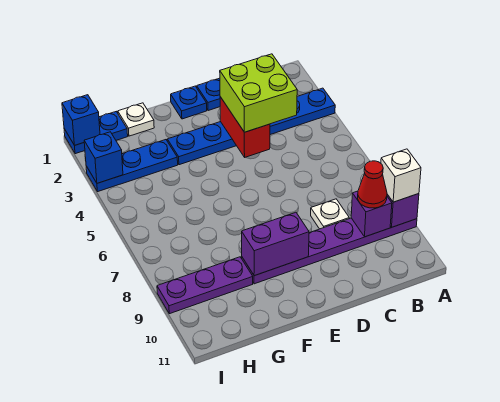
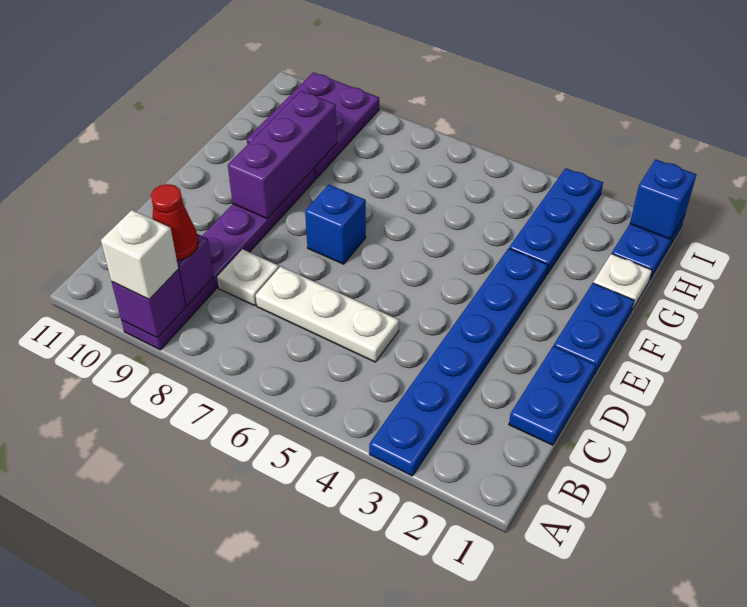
lime 2x2 brick [220,54,297,132] -> none
none -> white 1x3 plate [256,267,399,362]
red 1x2 brick [220,97,270,157] -> none
blue 1x1 plate [171,86,207,119] -> blue 1x2 plate [554,283,634,374]
purple 1x2 brick [242,212,309,276] -> purple 1x3 brick [228,91,337,219]
purple 1x3 plate [157,257,253,314] -> purple 2x3 plate [247,72,379,179]
blue 1x1 brick [84,132,123,183] -> blue 1x1 brick moved to [305,185,366,264]

